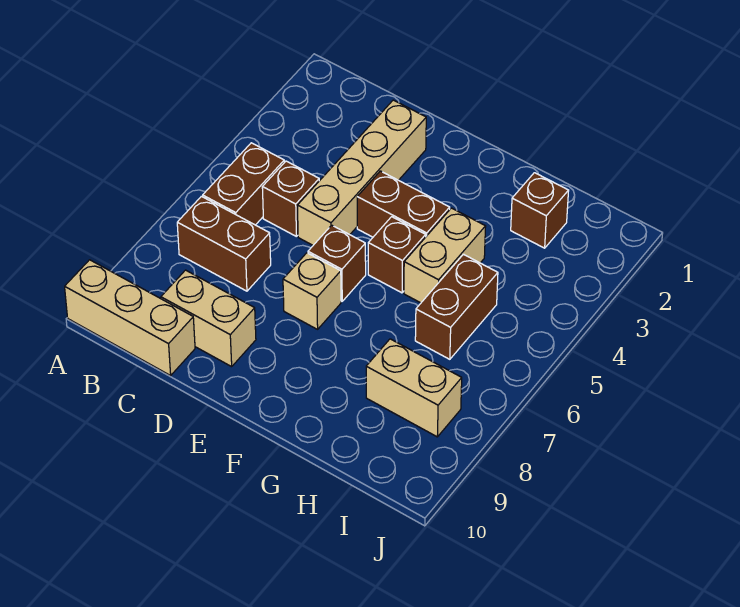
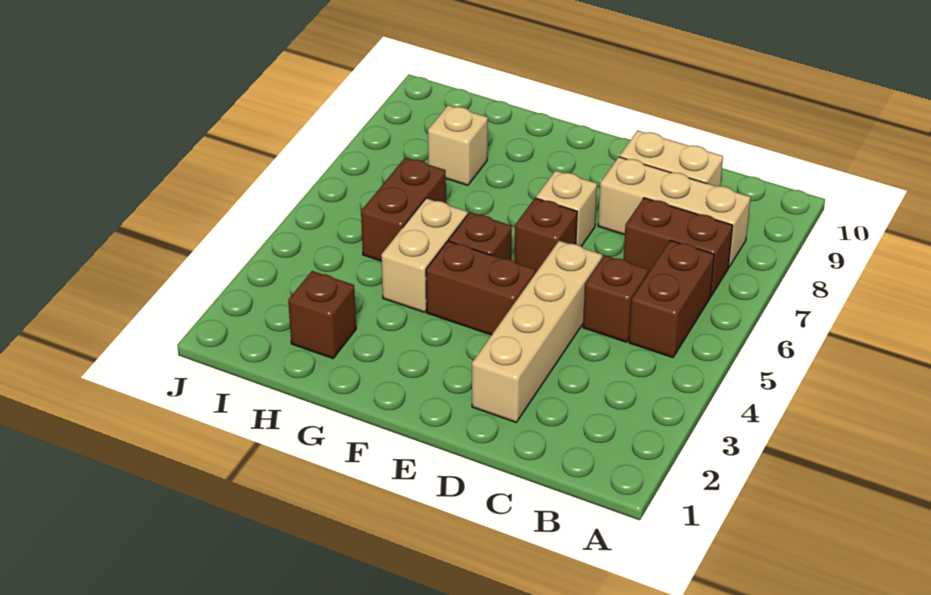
tan 1x3 brick [65,260,195,376] -> tan 1x3 brick moved to [598,157,751,267]
tan 1x2 brick [366,339,462,437] -> tan 1x1 brick [428,105,488,185]

